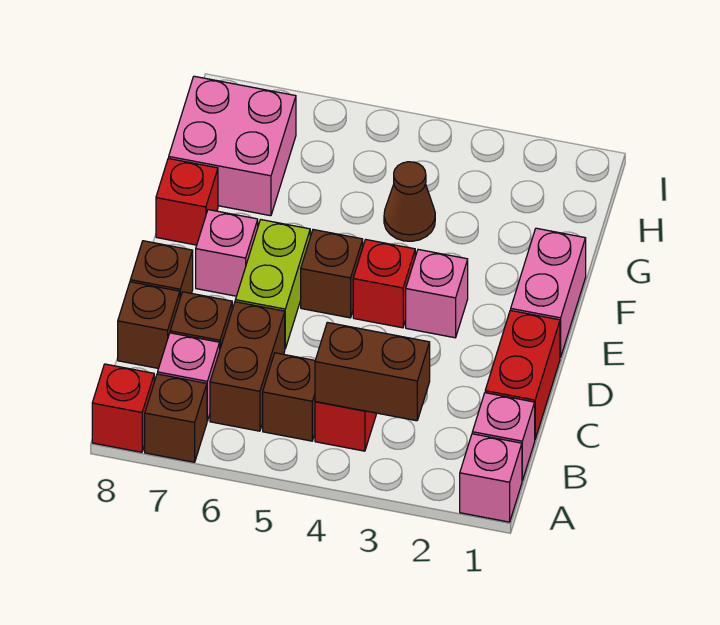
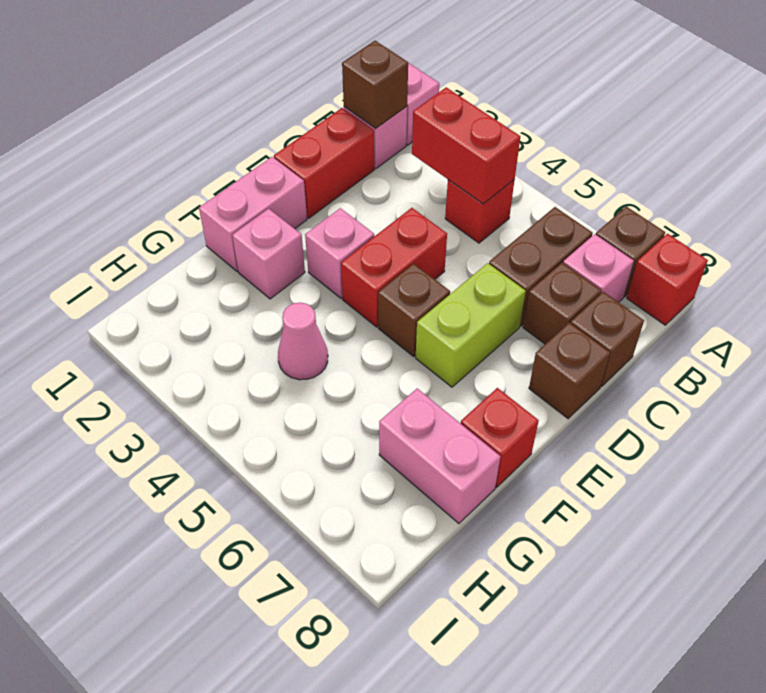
brown 1x2 brick [315,322,430,421] -> red 1x2 brick [412,87,520,204]
brown 1x1 brick [263,353,315,441] -> brown 1x1 brick moved to [342,41,408,129]
red 1x1 brick [353,239,415,328] -> red 1x2 brick [341,208,447,327]
pink 1x1 brick [196,210,258,296] -> pink 1x1 brick moved to [232,209,305,299]
brown 1x1 cone [384,162,435,241] -> pink 1x1 cone [278,303,328,380]
pink 2x2 brick [169,76,296,216] -> pink 1x2 brick [379,388,501,523]

